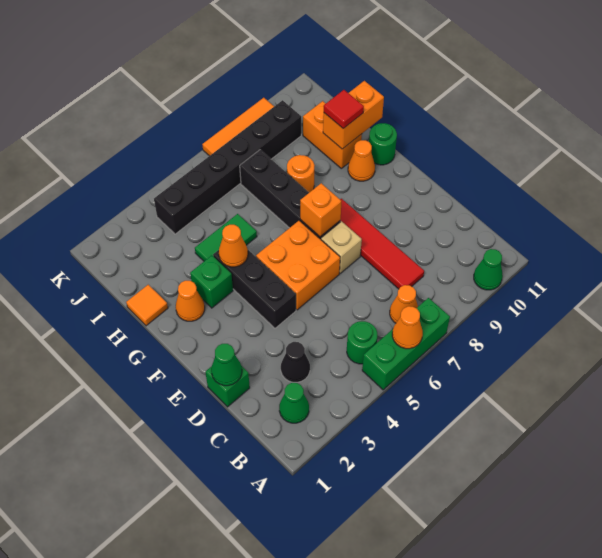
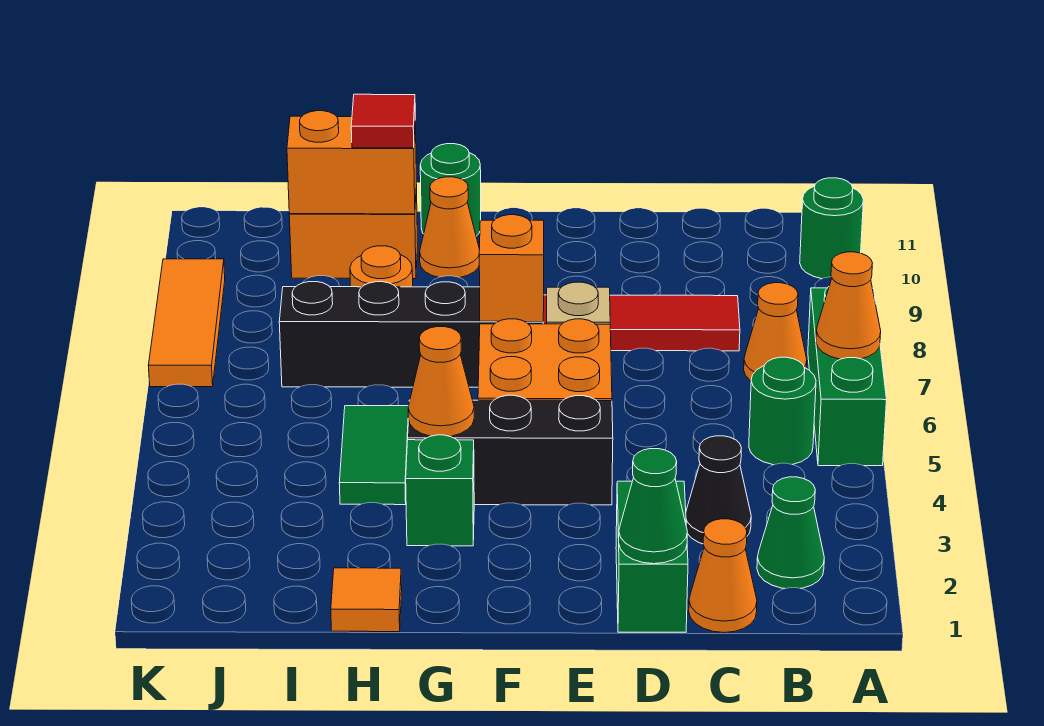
green 1x1 cone [474,249,503,290] -> green 1x1 round brick [800,178,863,279]
green 1x1 brick [205,366,250,407] -> green 1x2 brick [616,481,688,632]
orange 1x1 cone [176,281,205,321] -> orange 1x1 cone moved to [689,519,757,633]
orange 1x2 brick [323,81,384,149] -> orange 1x2 brick turned to [287,111,416,214]
black 1x6 brick [154,100,301,234] -> none

